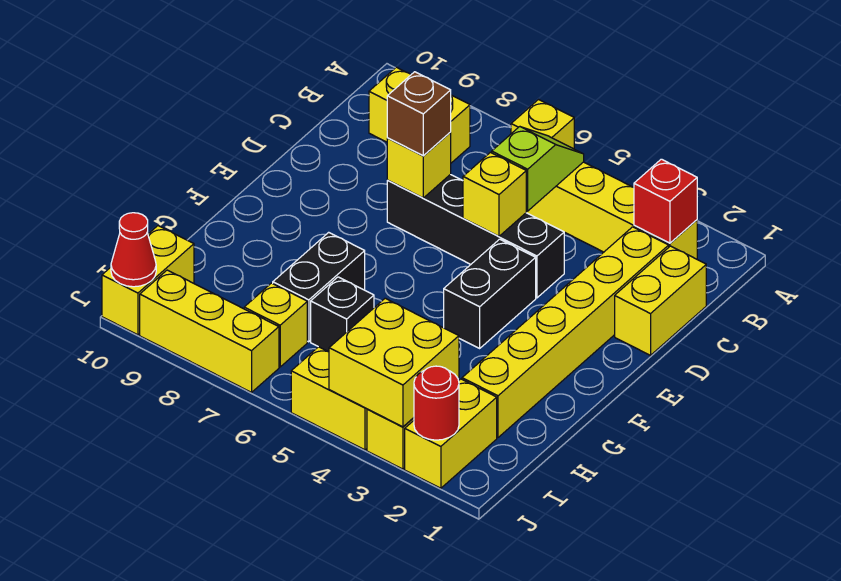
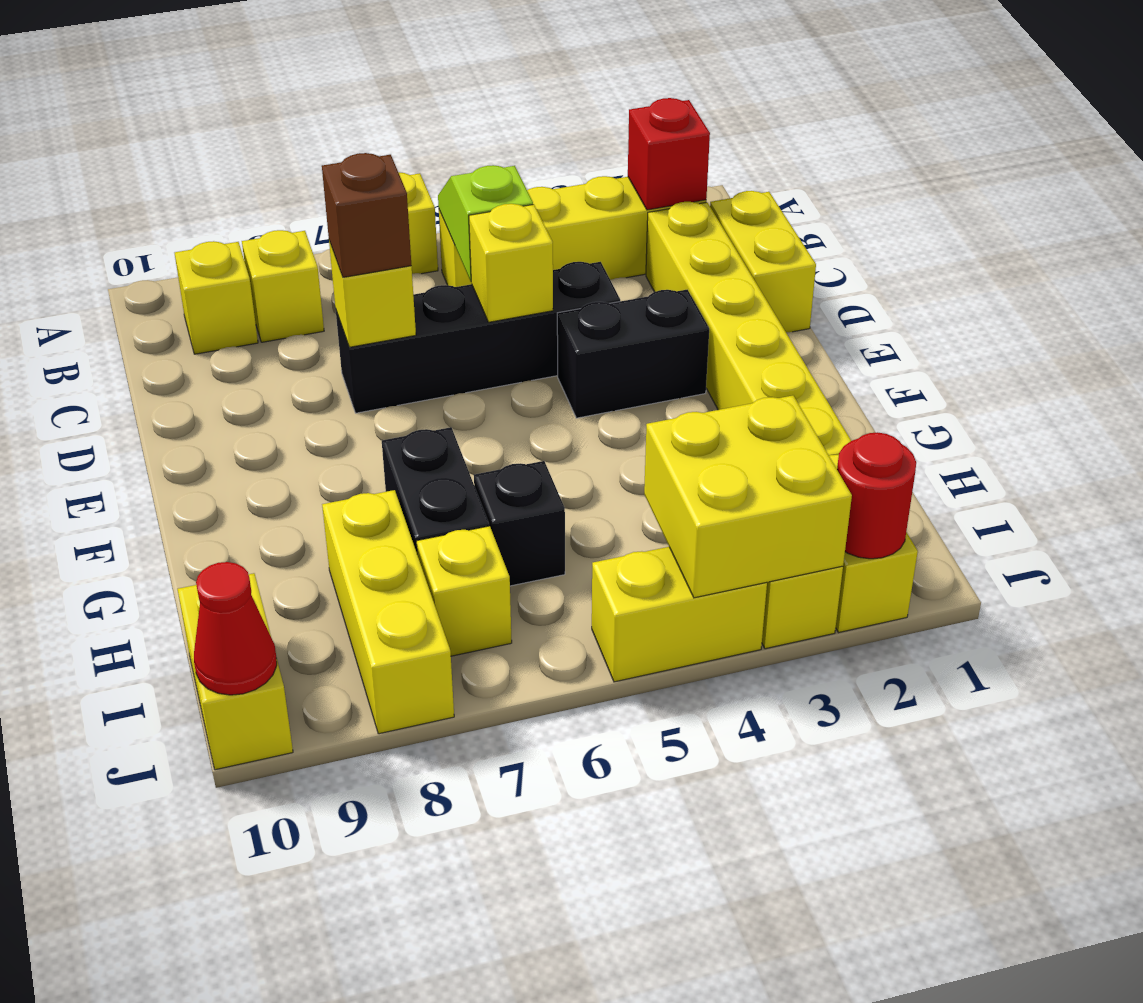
black 1x2 brick [444,239,536,348] -> black 1x2 brick turned to [557,290,709,418]
yellow 1x3 brick [140,270,279,392] -> yellow 1x3 brick turned to [322,490,454,734]

